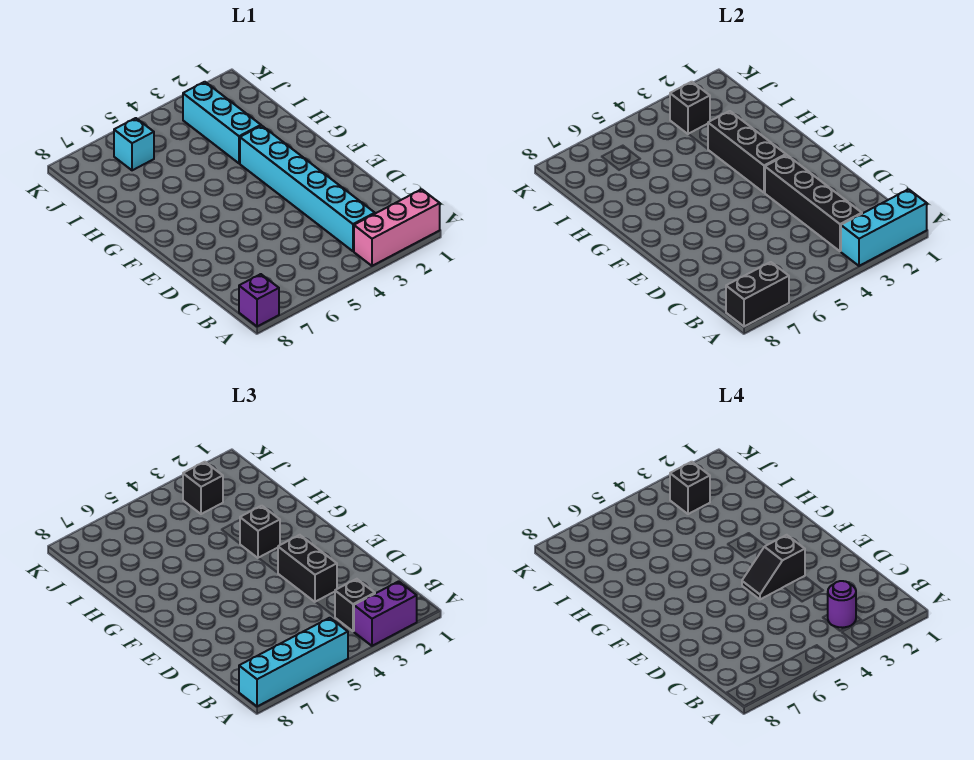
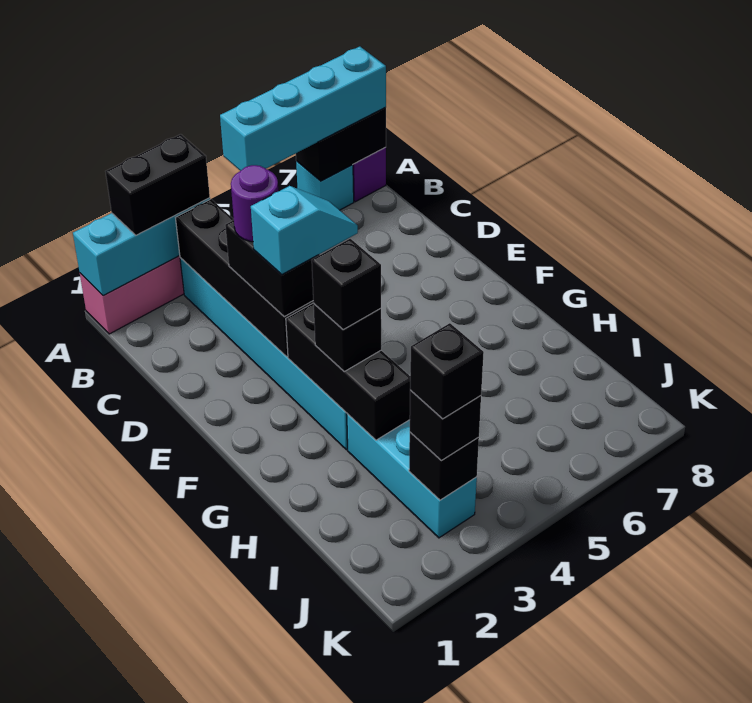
purple 1x2 brick [354,581,417,646] -> black 1x2 brick [106,134,210,235]
black 1x1 brick [335,579,375,631] -> black 1x1 brick moved to [312,239,381,329]
purple 1x1 round brick [828,581,856,628] -> purple 1x1 round brick moved to [231,165,278,242]
black 1x2 slope [742,535,805,599] -> cyan 1x2 slope [251,186,358,275]
cyan 1x1 brick [114,118,154,170] -> cyan 1x1 brick moved to [296,161,354,210]

